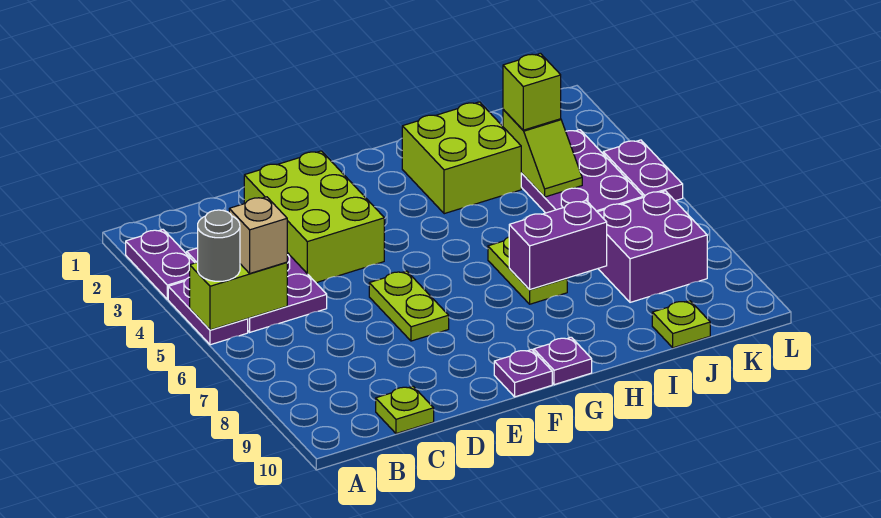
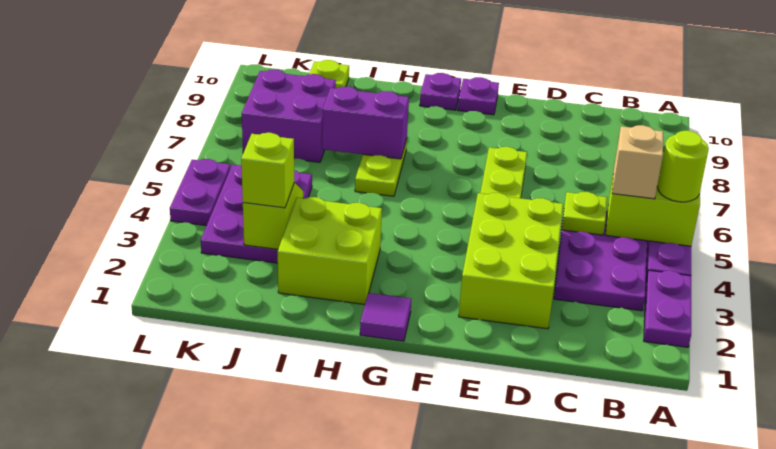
grey 1x1 round brick [198,210,240,281] -> lime 1x1 round brick [657,131,709,202]
lime 1x1 plate [376,386,434,434] -> lime 1x1 plate moved to [562,192,607,235]
none -> purple 1x1 tile [360,293,411,341]

